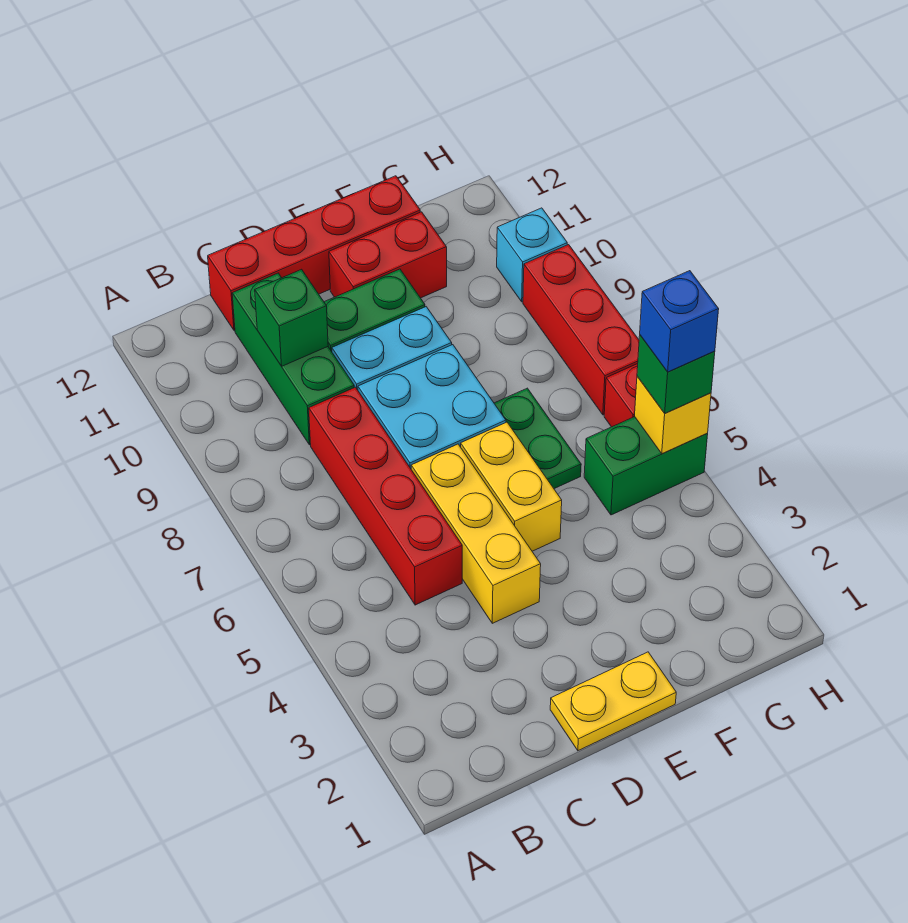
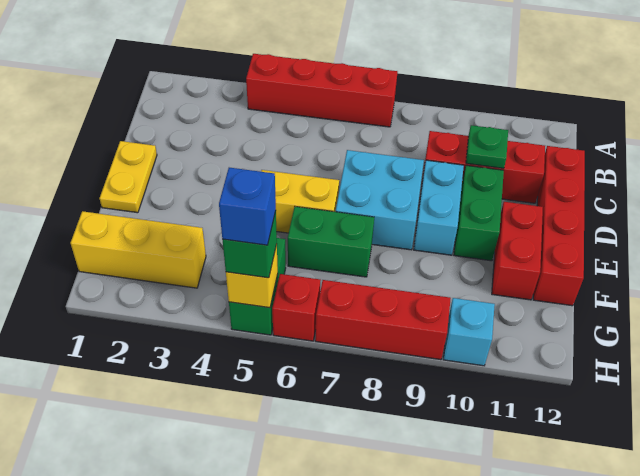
red 1x4 brick [309,387,462,605] -> red 1x4 brick moved to [246,54,397,127]
green 1x3 brick [232,273,354,445] -> red 1x3 brick [422,131,545,203]
green 1x1 brick [255,269,328,366] -> green 1x1 plate [466,125,508,168]
yellow 1x3 brick [411,444,541,623] -> yellow 1x3 brick moved to [71,211,206,288]
green 1x2 plate [494,388,581,489] -> green 1x2 brick [288,207,374,277]

